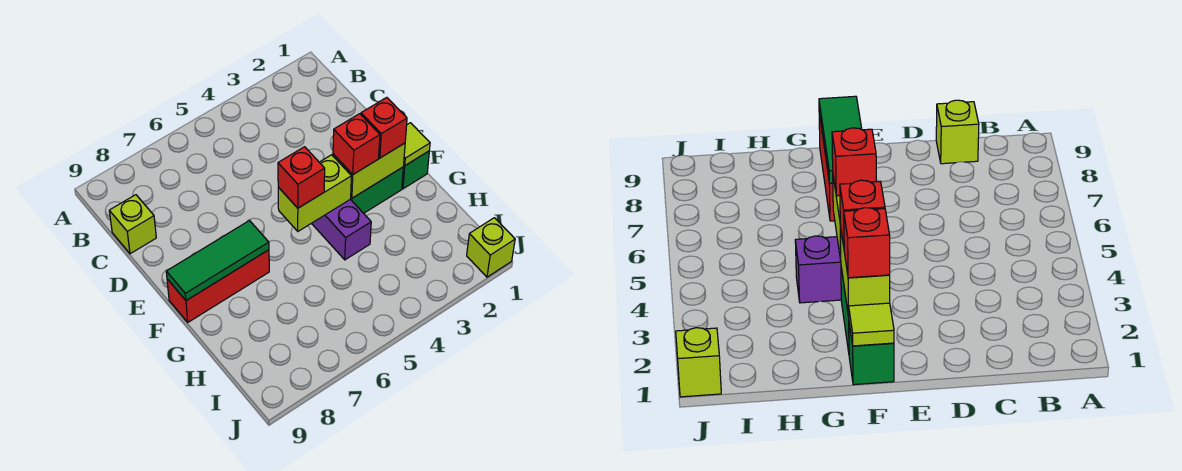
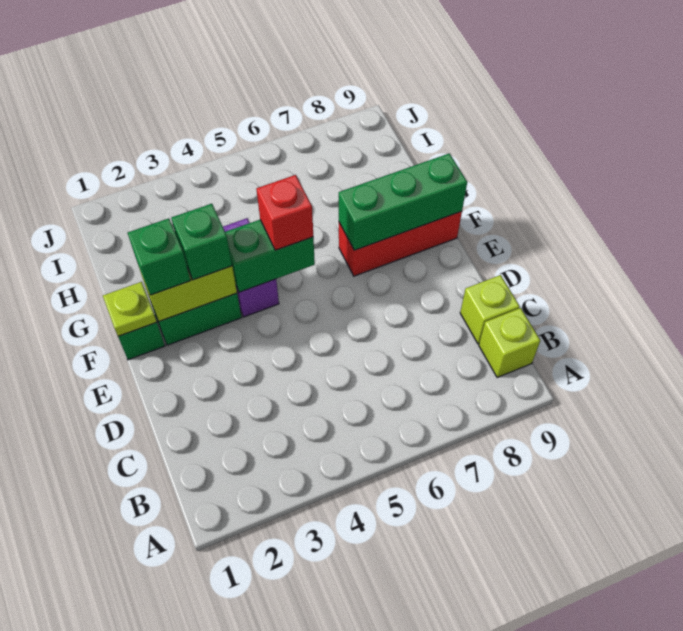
lime 1x1 tile [404,123,430,166] -> lime 1x1 plate [103,282,157,336]
red 1x1 brick [361,97,407,158] -> green 1x1 brick [128,218,190,295]
red 1x1 brick [333,114,380,174] -> green 1x1 brick [171,204,232,280]
lime 1x2 brick [278,155,351,231] -> green 1x2 brick [225,220,315,292]
green 1x3 tile [166,221,269,300] -> green 1x3 brick [339,153,467,250]
lime 1x1 brick [467,218,515,277] -> lime 1x1 brick moved to [479,308,540,378]

